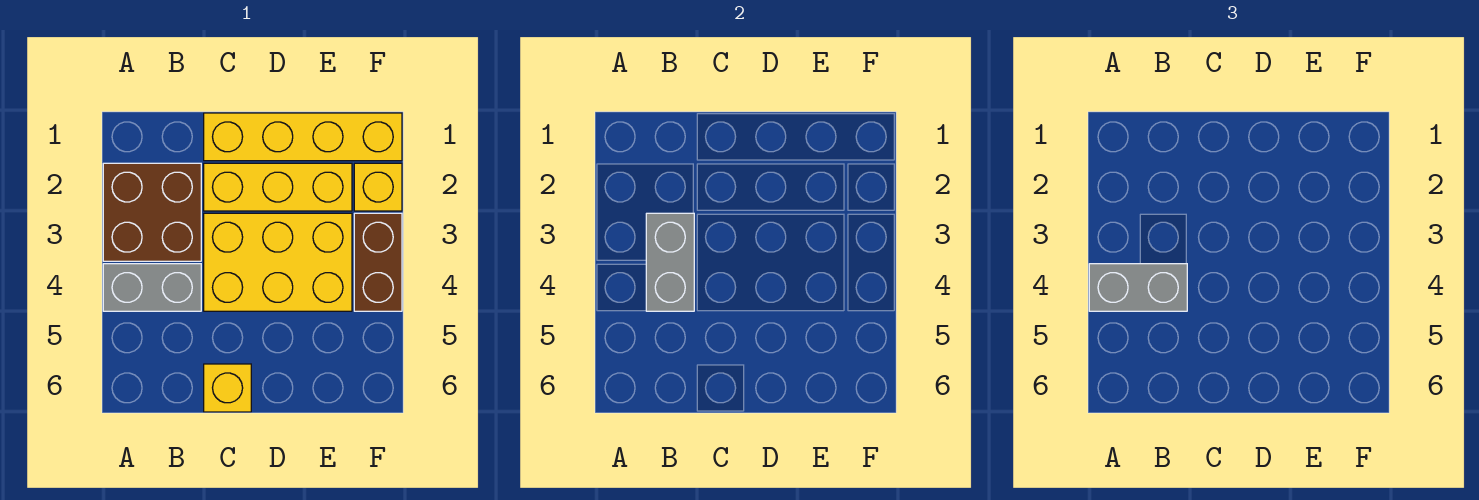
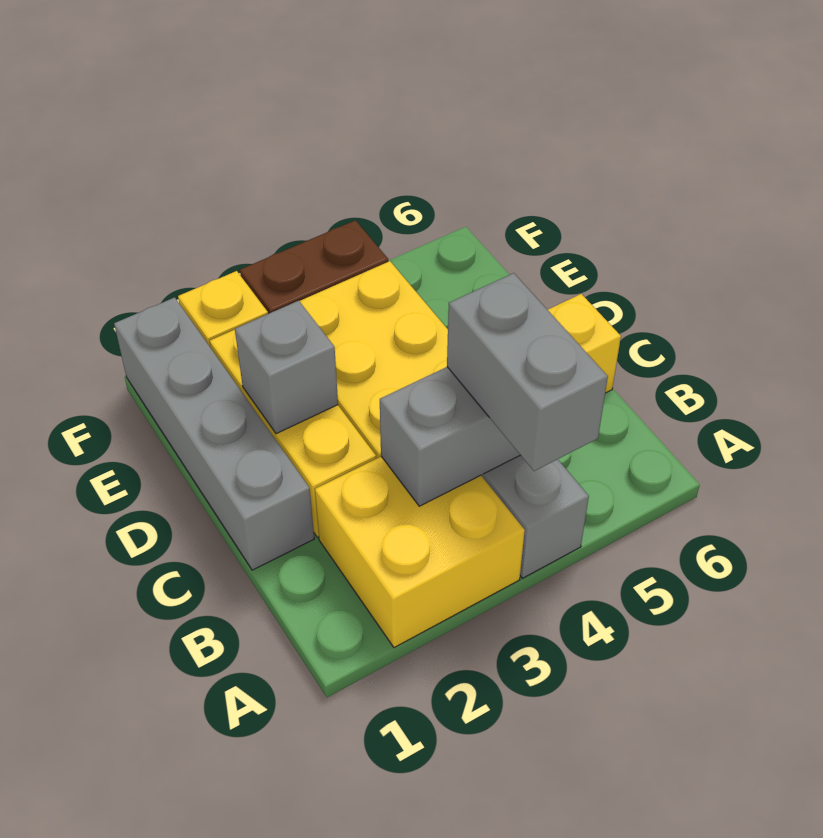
brown 2x2 brick [103,163,201,261] -> yellow 2x2 brick [315,457,525,648]
yellow 1x4 brick [204,113,402,161] -> grey 1x4 brick [114,297,314,570]
none -> grey 1x1 brick [235,301,338,434]

